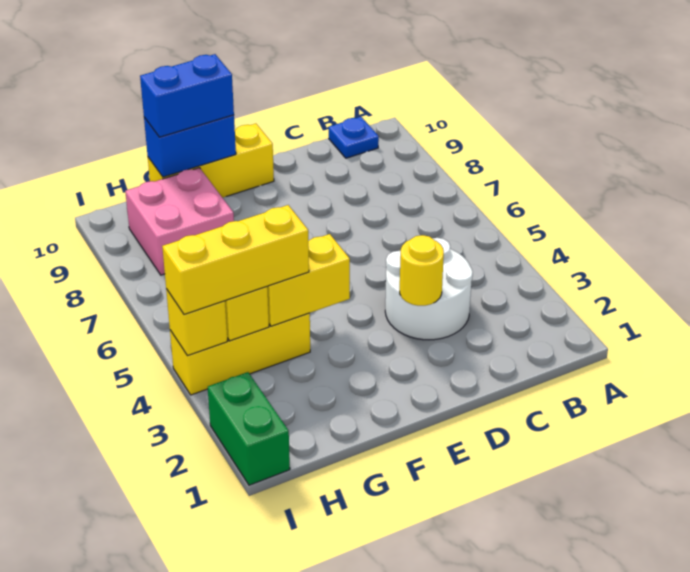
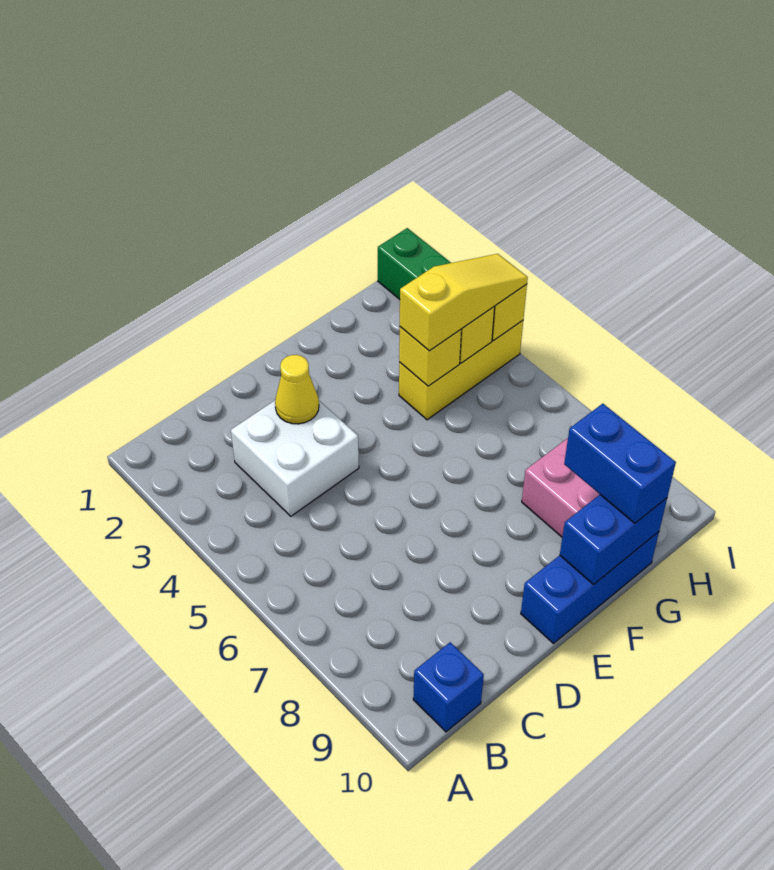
blue 1x1 plate [329,117,379,158] -> blue 1x1 brick [413,642,484,732]
white 2x2 round brick [385,238,473,340] -> white 2x2 brick [231,401,359,516]
yellow 1x1 round brick [400,235,444,306] -> yellow 1x1 cone [275,355,319,424]
yellow 1x3 brick [148,124,274,198] -> blue 1x3 brick [521,532,659,643]
yellow 1x2 brick [267,234,350,326] -> yellow 1x1 brick [399,327,462,386]
blue 1x2 brick [140,54,234,137] -> blue 1x2 brick turned to [564,404,676,523]
yellow 1x3 brick [162,205,309,314] -> yellow 1x3 slope [400,254,528,351]

